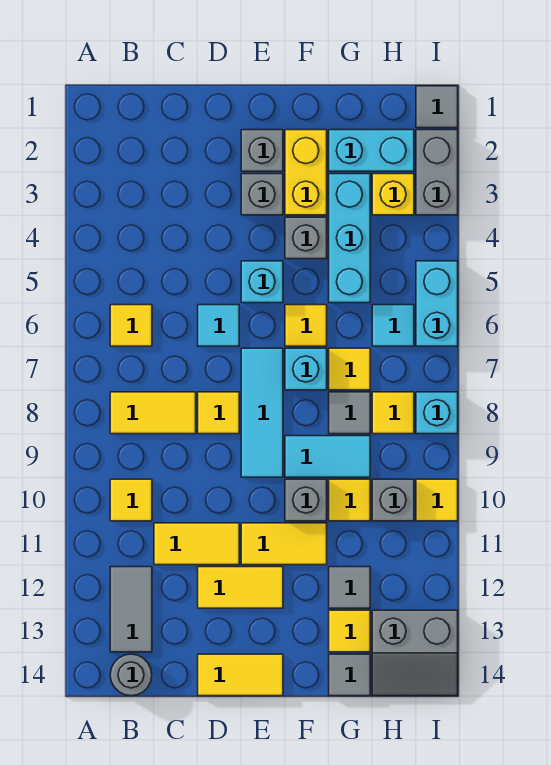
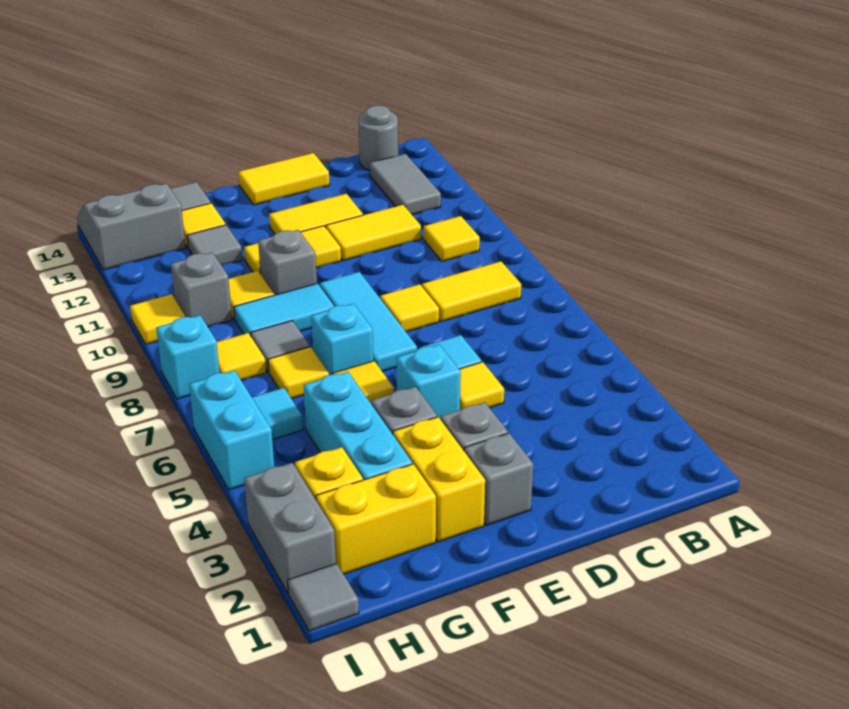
yellow 1x1 tile [110,305,152,346] -> yellow 1x1 tile moved to [459,362,504,410]
cyan 1x2 brick [329,130,414,171] -> yellow 1x2 brick [316,464,436,574]

